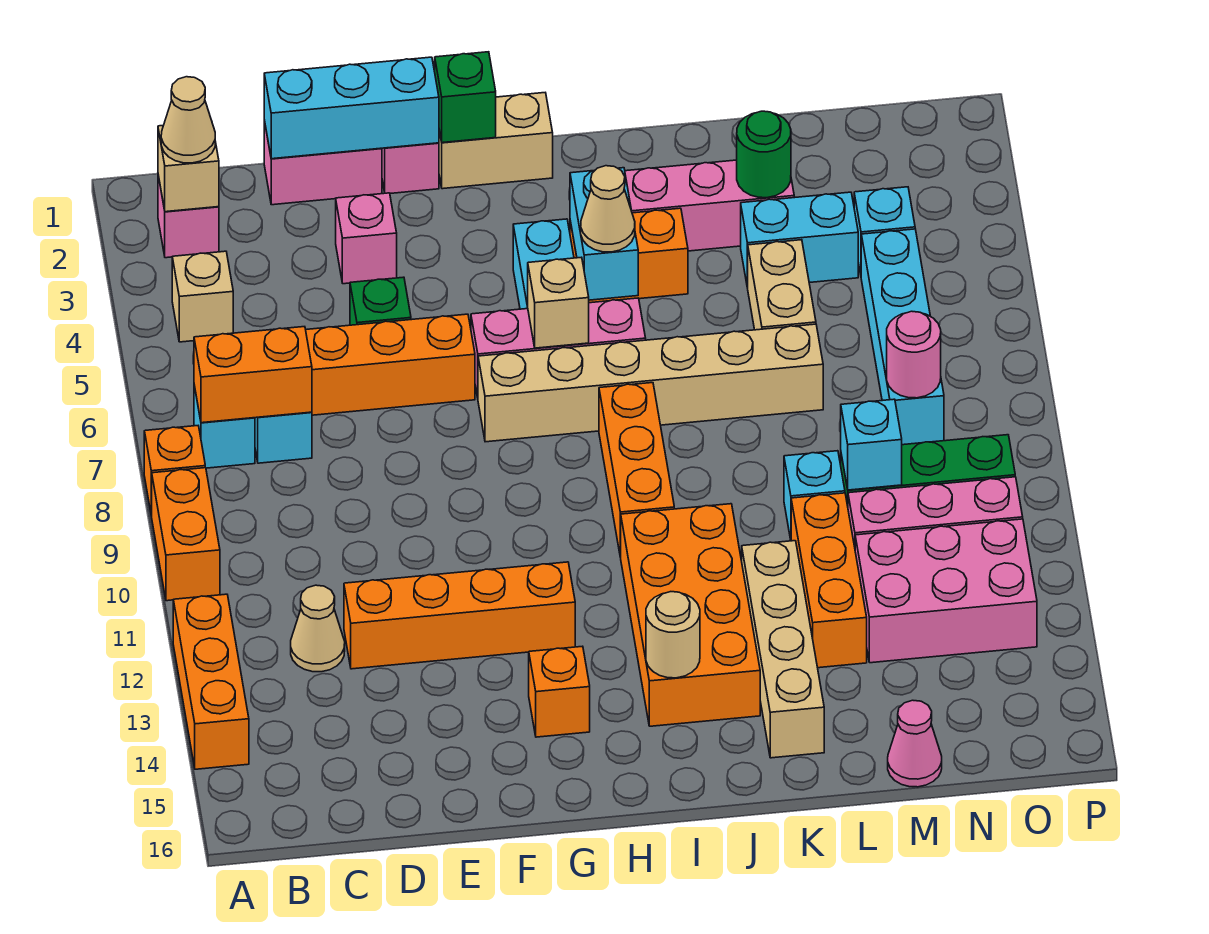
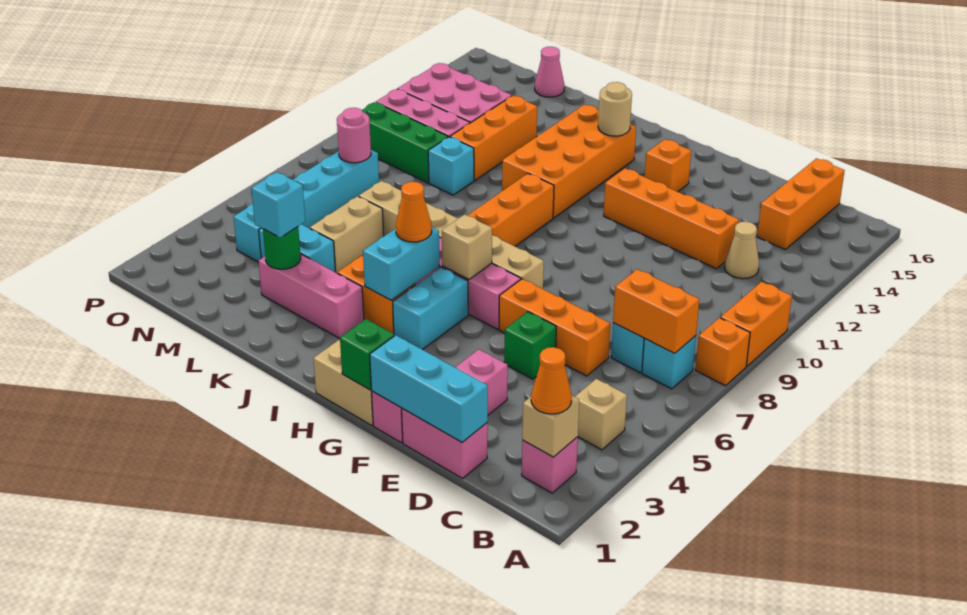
orange 1x3 brick [173,594,249,769] -> orange 1x3 brick moved to [757,159,845,249]
tan 1x1 cone [161,77,215,163] -> orange 1x1 cone [531,347,572,414]
tan 1x1 cone [581,166,635,252] -> orange 1x1 cone [396,182,432,242]
tan 1x4 brick [742,541,824,758] -> none
cyan 1x1 brick [841,399,902,490] -> cyan 1x1 brick moved to [251,172,305,237]

